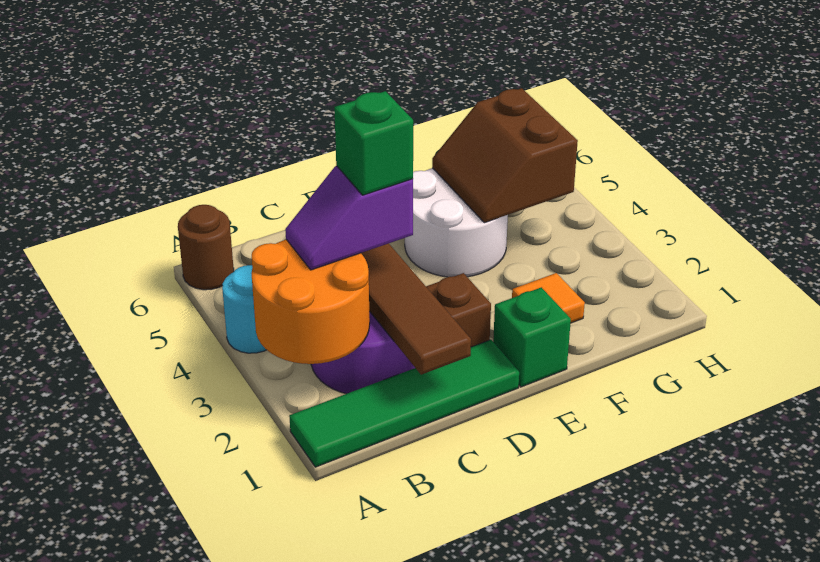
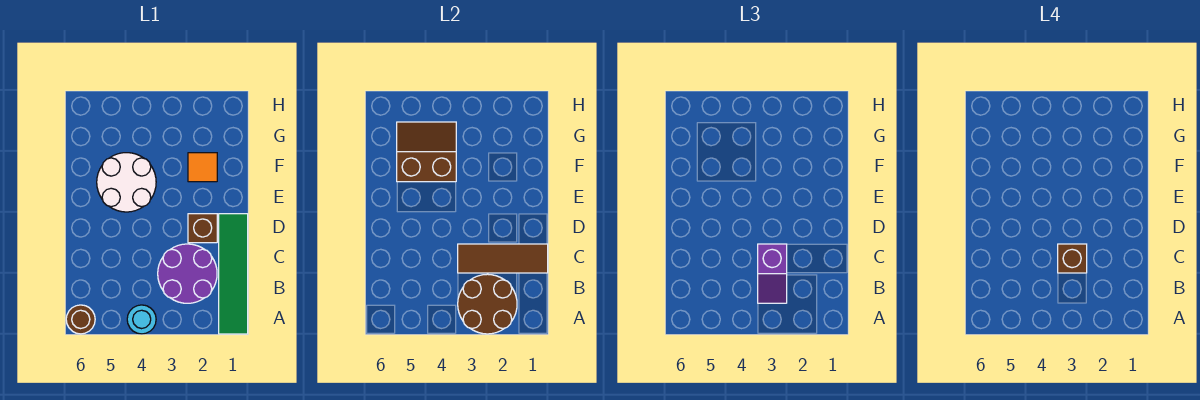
orange 2x2 round brick [252,240,370,364] -> brown 2x2 round brick [458,274,517,334]
green 1x1 brick [334,91,413,195] -> brown 1x1 brick [1058,244,1087,273]
green 1x1 brick [493,287,571,387] -> none
brown 2x2 slope [432,88,578,223] -> brown 2x2 slope turned to [397,122,456,182]

